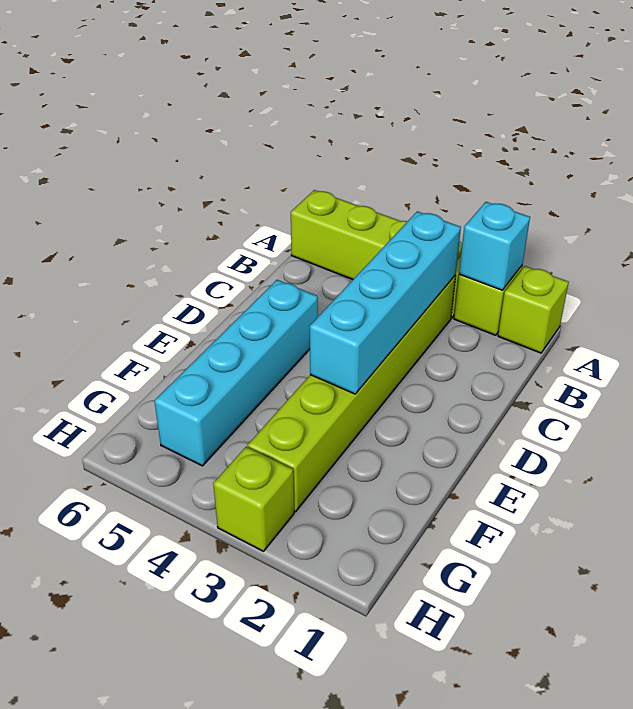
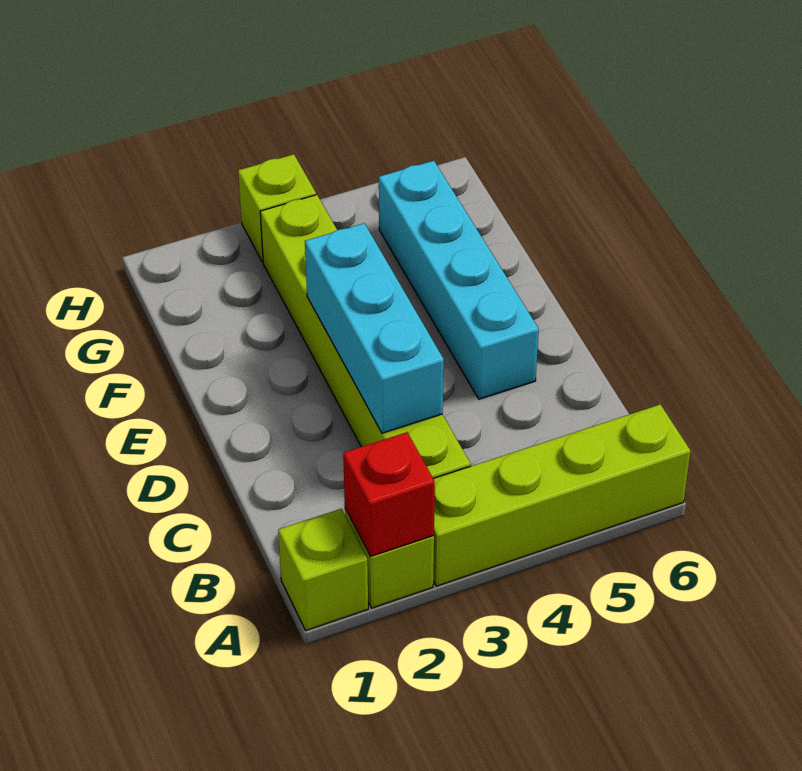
cyan 1x1 brick [459,202,530,290] -> red 1x1 brick [343,432,435,556]
cyan 1x4 brick [310,211,461,394] -> cyan 1x3 brick [305,223,444,433]

